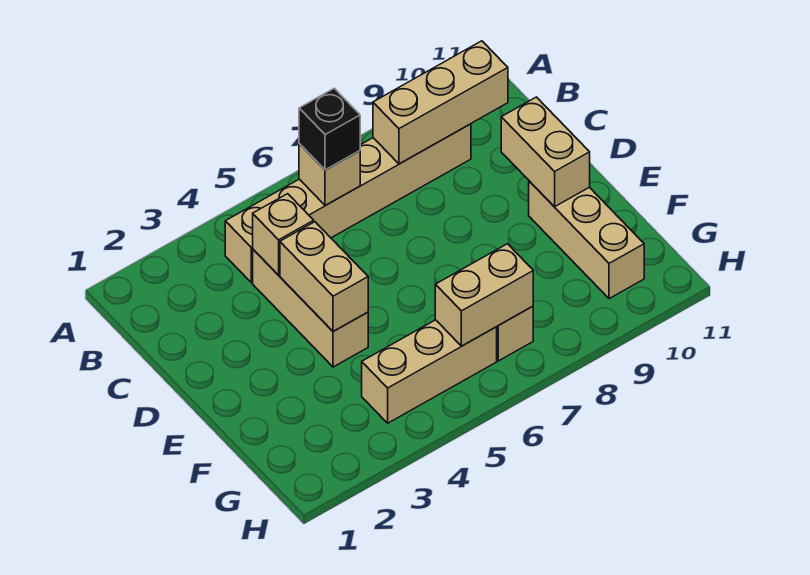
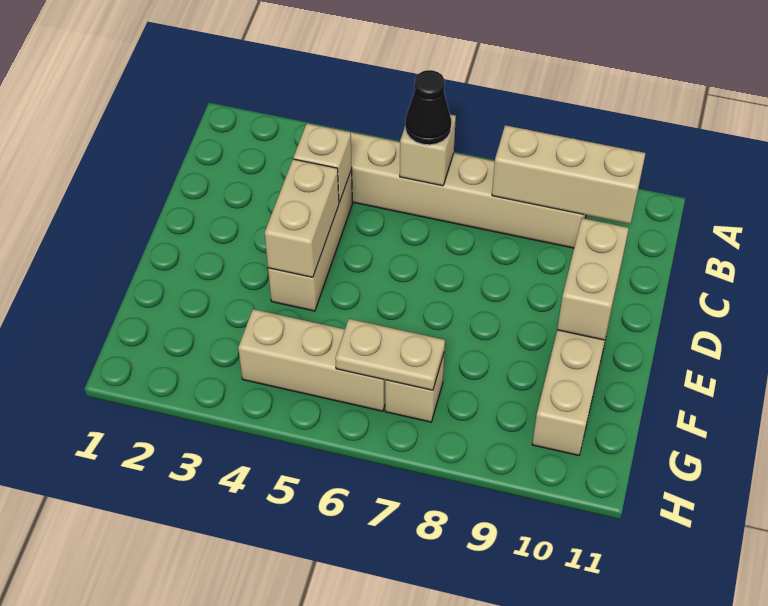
black 1x1 brick [299,88,360,170] -> black 1x1 cone [405,70,451,145]
tan 1x2 brick [435,244,533,346] -> tan 1x2 plate [335,319,445,390]

